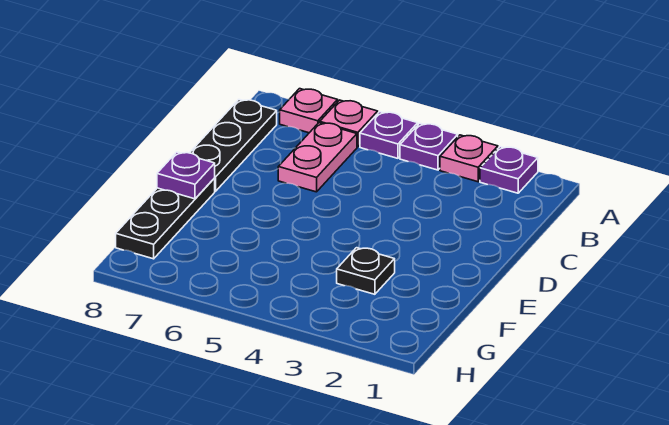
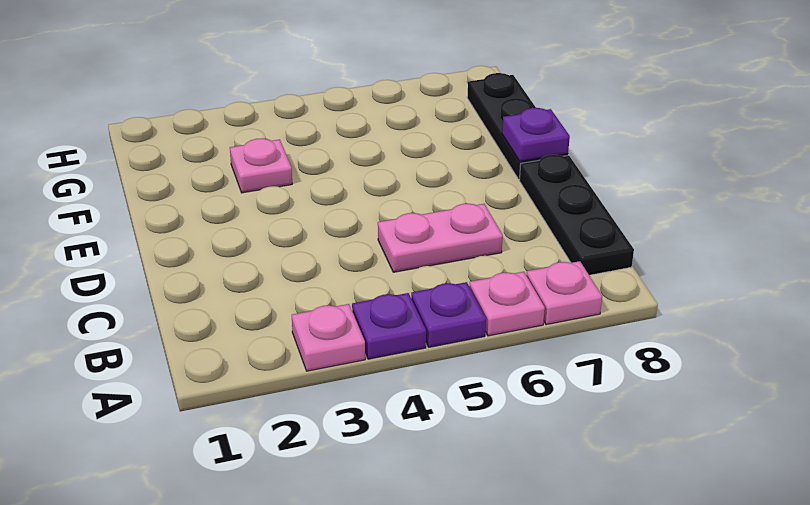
purple 1x1 plate [480,147,538,193] -> none
pink 1x2 plate [278,123,357,192] -> pink 1x2 plate turned to [378,204,503,272]
black 1x1 plate [337,248,395,294] -> pink 1x1 plate [230,138,292,193]

